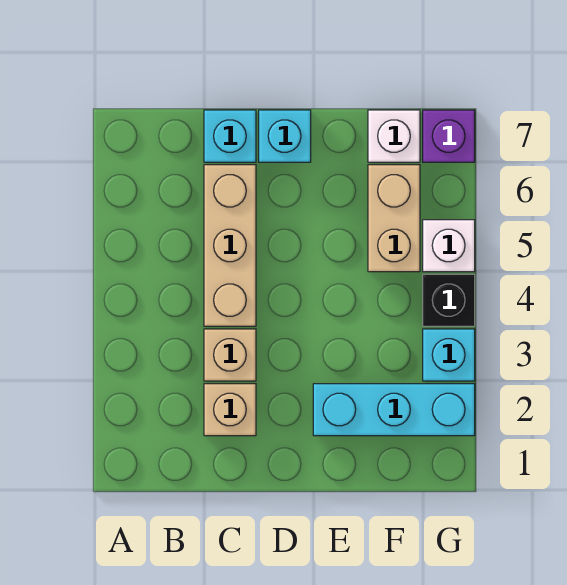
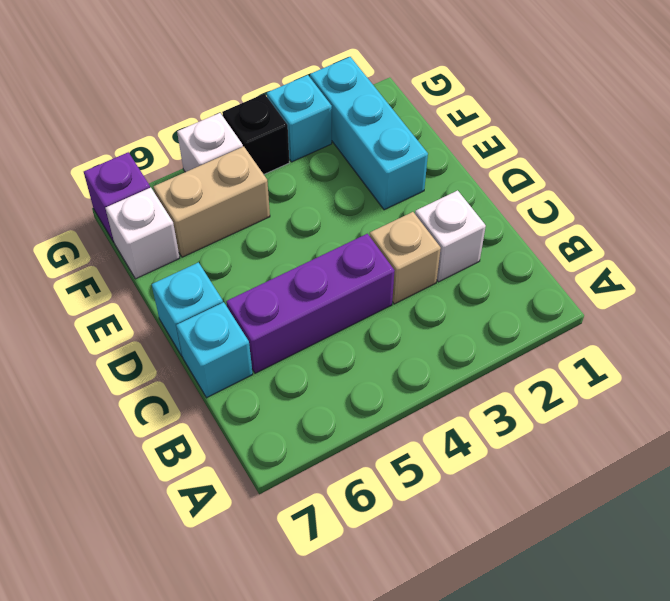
tan 1x1 brick [204,384,256,436] -> white 1x1 brick [415,190,486,282]
tan 1x3 brick [204,165,256,326] -> purple 1x3 brick [226,234,394,373]

